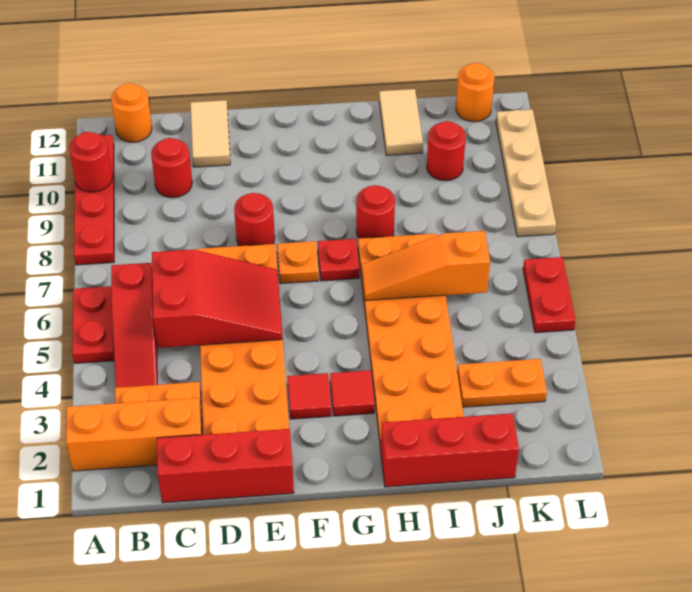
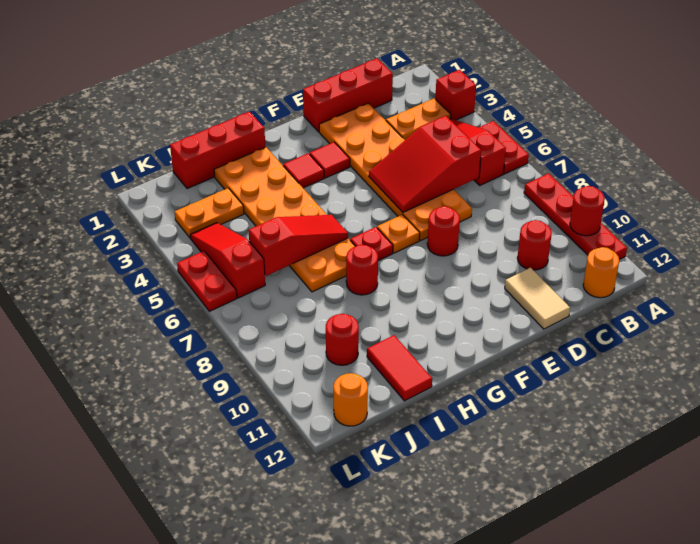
orange 1x3 brick [66,398,202,471] -> none
none -> red 1x1 brick [435,70,476,120]
orange 1x3 slope [362,231,490,301] -> red 1x3 slope [249,215,348,276]
tan 1x2 tile [379,89,423,155] -> red 1x2 tile [367,335,432,401]
none -> red 1x3 slope [190,223,265,298]
tan 1x4 plate [496,109,556,237] -> none

